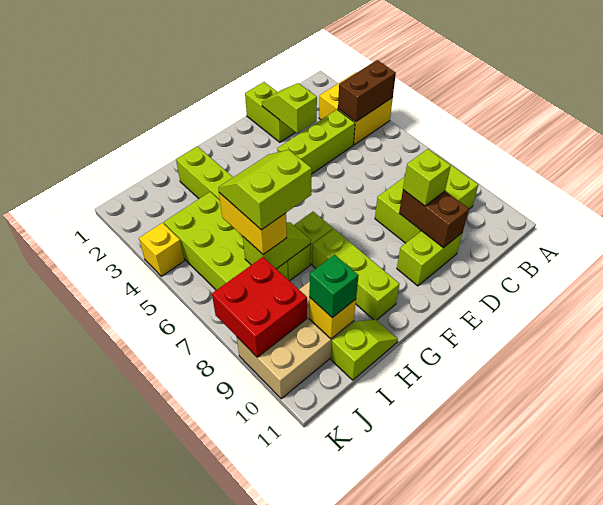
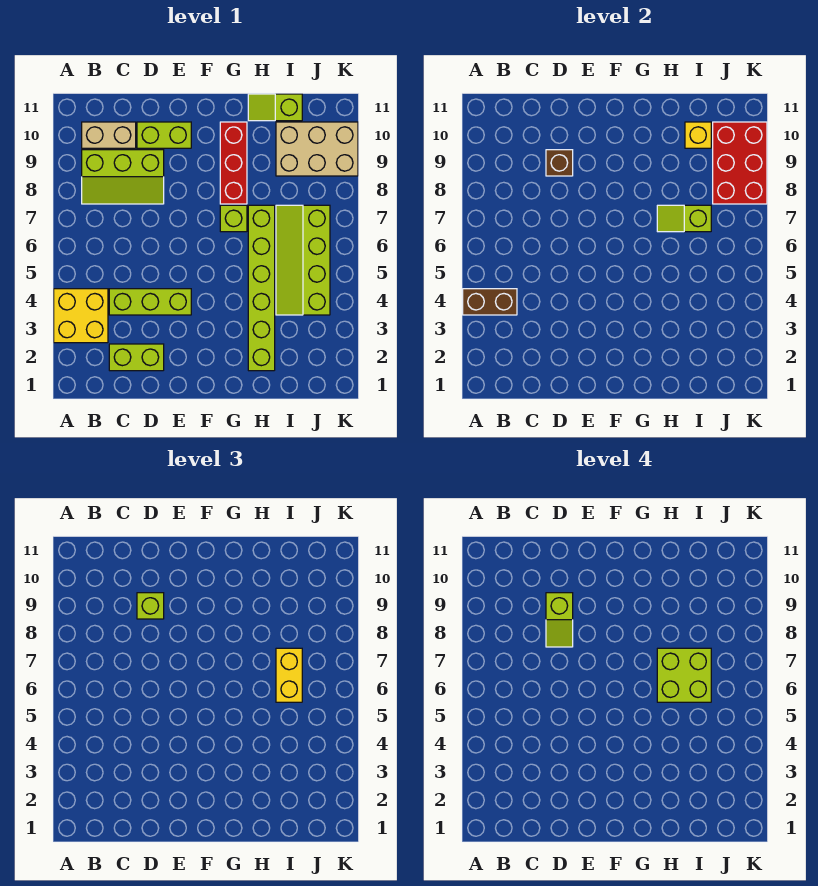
lime 2x3 brick [375,154,478,243] -> lime 2x3 slope [82,150,164,204]
none -> tan 1x2 brick [82,122,136,148]
lime 1x2 brick [245,82,295,142] -> lime 1x2 brick turned to [109,344,164,371]
lime 1x2 slope [262,83,317,133] -> lime 1x2 slope moved to [546,593,573,647]
brown 1x2 brick [399,190,469,248] -> brown 1x1 brick [546,150,573,176]
lime 1x3 brick [312,229,399,320] -> red 1x3 brick [220,122,247,204]
lime 2x2 slope [218,150,312,230] -> lime 2x2 brick [657,648,711,702]
lime 2x4 brick [164,192,288,290] -> lime 2x4 slope [276,205,330,315]
green 1x1 brick [309,255,359,318] -> none
red 2x2 brick [212,257,307,357] -> red 2x3 brick [713,122,767,204]
yellow 1x1 brick [139,223,184,276] -> none

